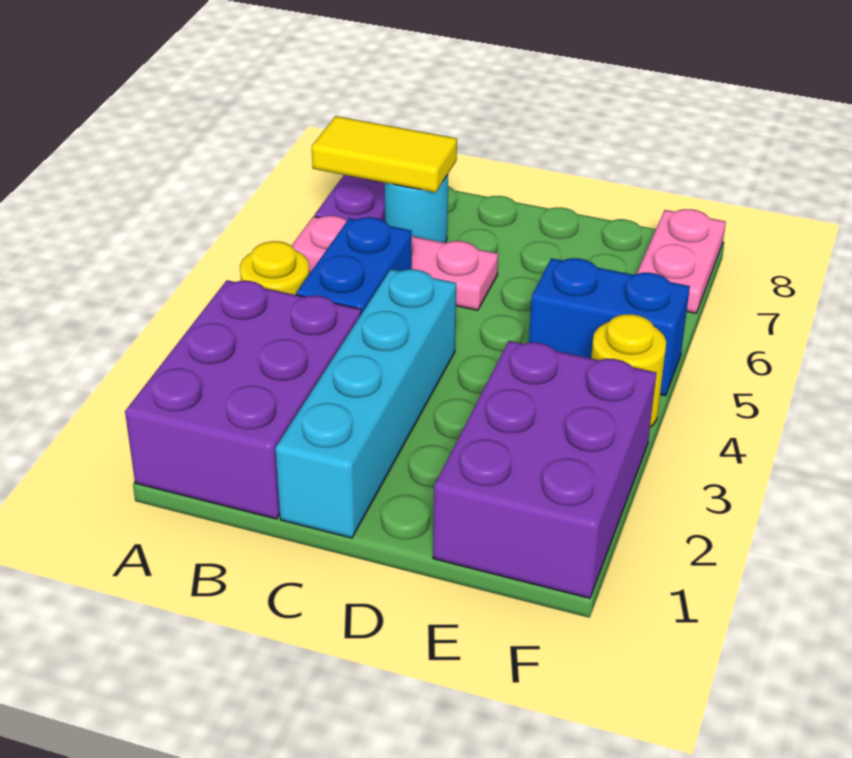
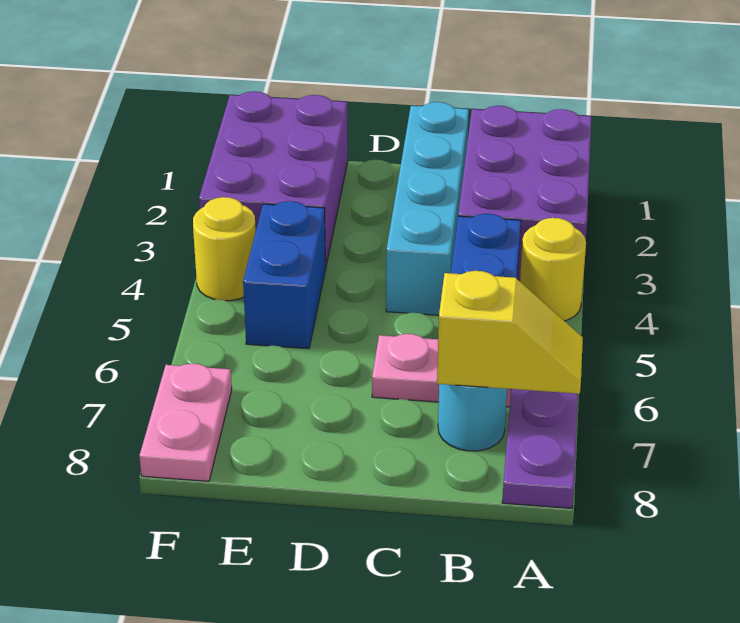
yellow 1x2 tile [312,116,457,192] -> yellow 1x2 slope [437,271,583,394]
blue 1x2 brick [529,258,690,396] -> blue 1x2 brick turned to [243,201,326,349]

